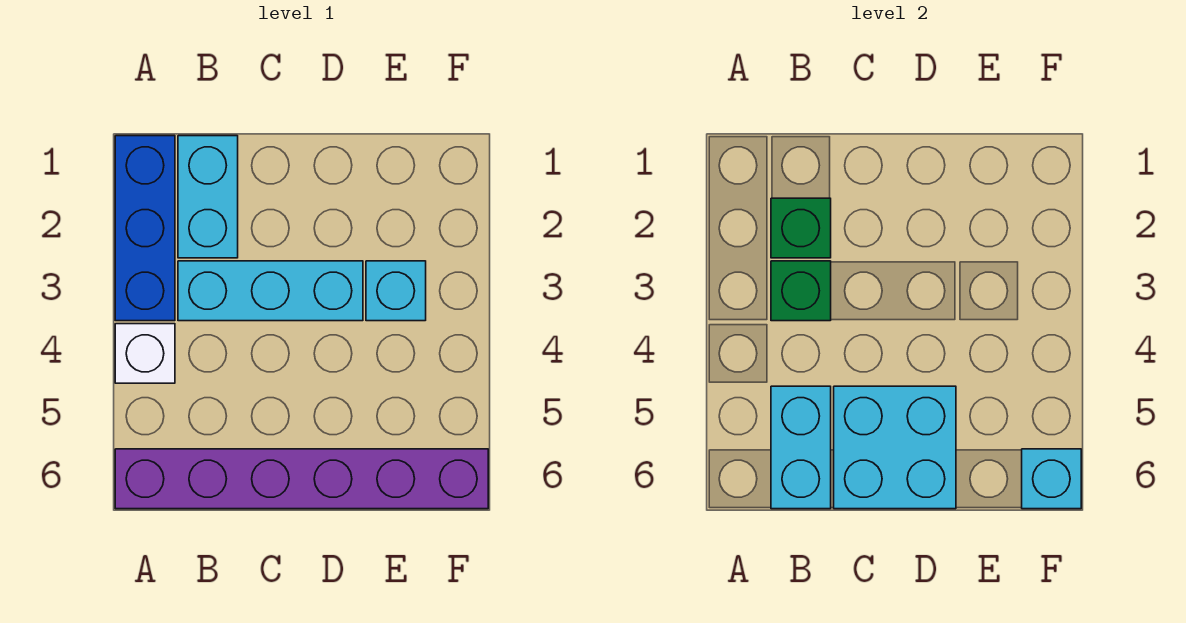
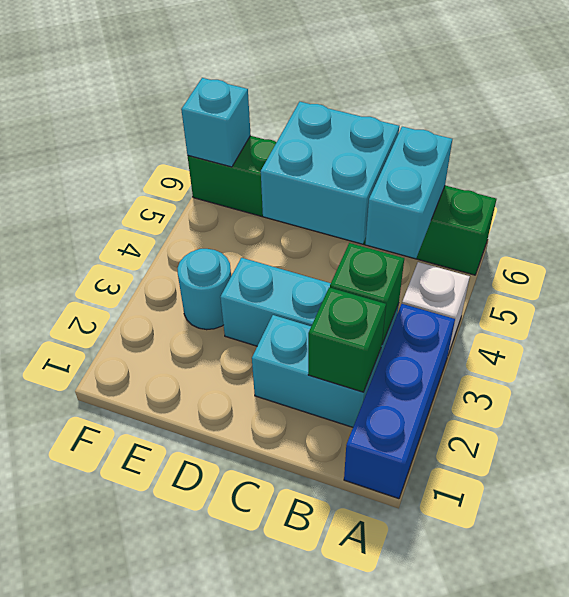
purple 1x6 brick [115,449,488,509] -> green 1x6 brick [188,136,496,275]
cyan 1x2 brick [178,136,238,258] -> cyan 1x2 brick turned to [252,315,381,427]
cyan 1x1 brick [366,261,426,321] -> cyan 1x1 round brick [178,249,231,330]

